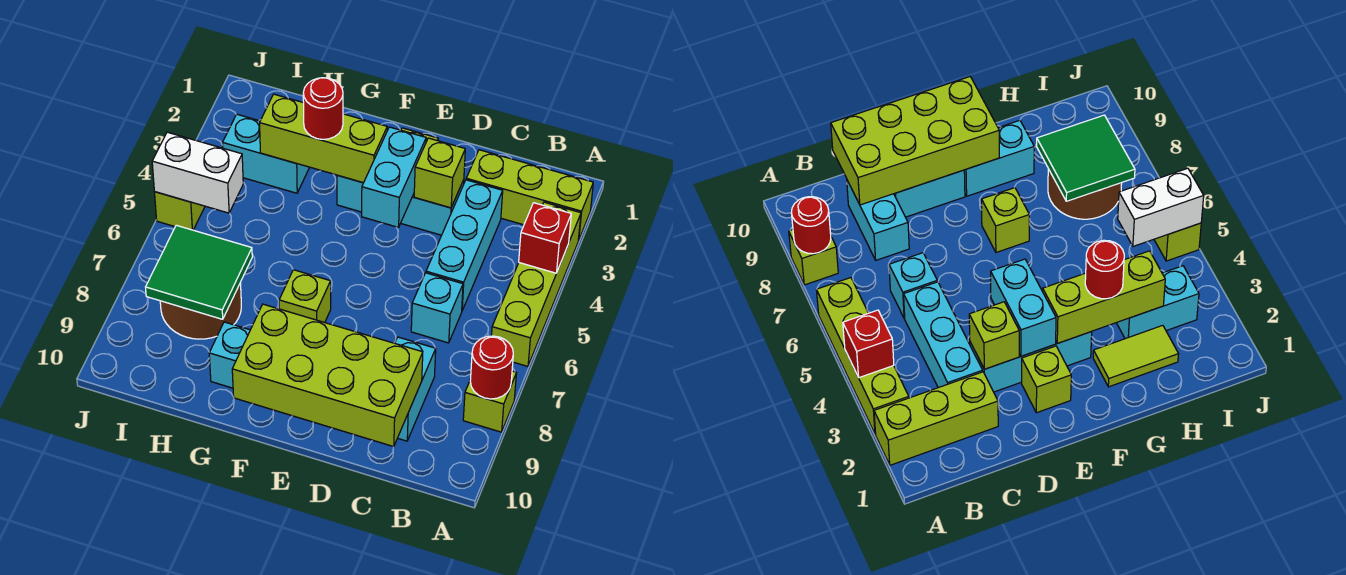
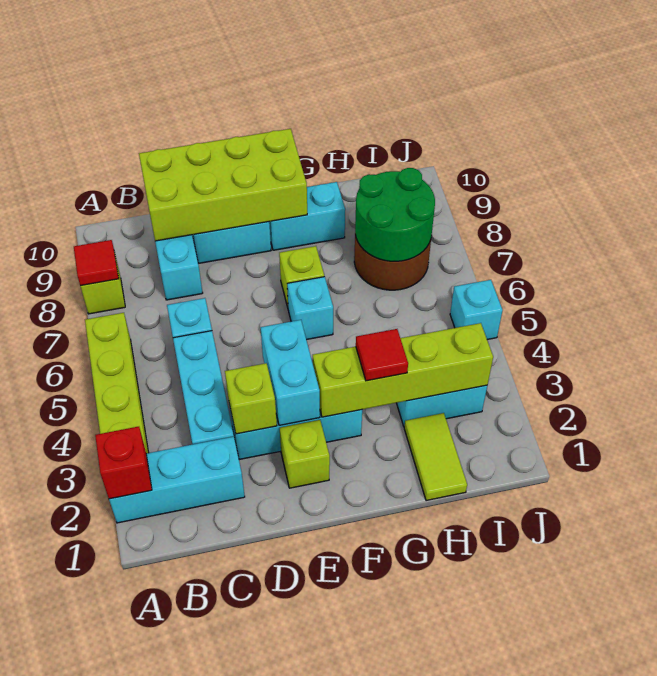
lime 1x3 brick [466,150,593,240] -> cyan 1x3 brick [109,437,245,523]
red 1x1 brick [519,203,571,273] -> red 1x1 brick moved to [95,427,152,499]
red 1x1 round brick [470,336,513,399] -> red 1x1 tile [74,240,119,286]
lime 1x3 brick [260,94,387,183] -> lime 1x4 brick [313,323,493,417]
none -> cyan 1x1 brick [287,277,333,340]
lime 1x2 tile [1093,325,1178,387] -> lime 1x2 tile turned to [404,413,467,501]
red 1x1 round brick [303,78,343,139] -> red 1x1 tile [356,329,408,381]
green 2x2 tile [146,225,252,319] -> green 2x2 round brick [355,168,435,261]
white 1x2 brick [152,132,243,213] -> none
lime 1x1 brick [155,192,205,230] -> cyan 1x1 brick [450,280,503,340]

